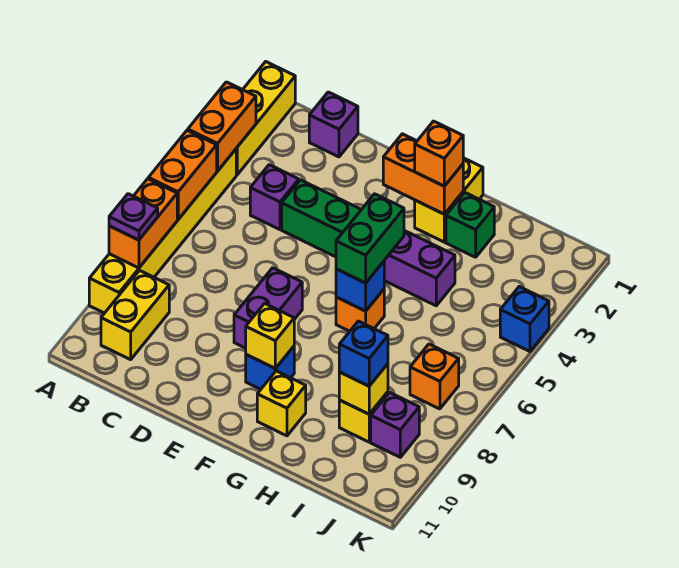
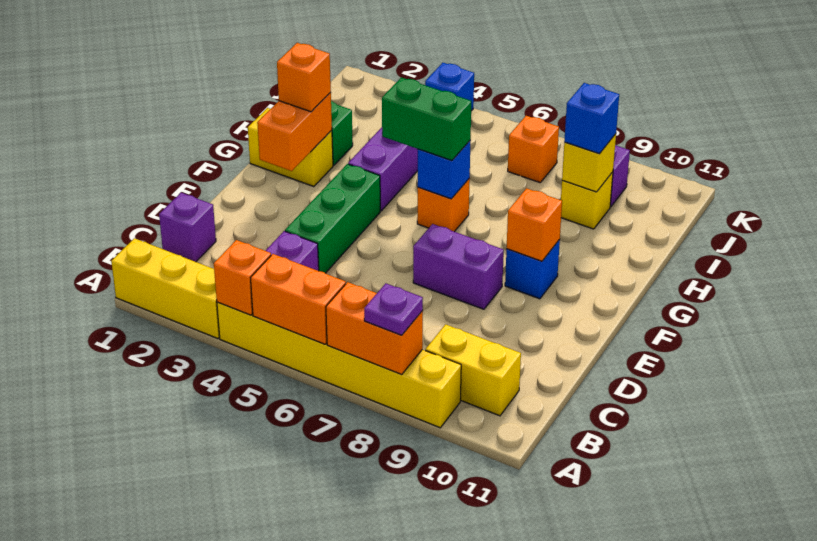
orange 1x2 brick [188,82,256,171] -> orange 1x1 brick [214,240,271,315]
yellow 1x1 brick [246,303,294,368] -> orange 1x1 brick [507,188,562,261]
yellow 1x1 brick [257,371,306,436] -> none

